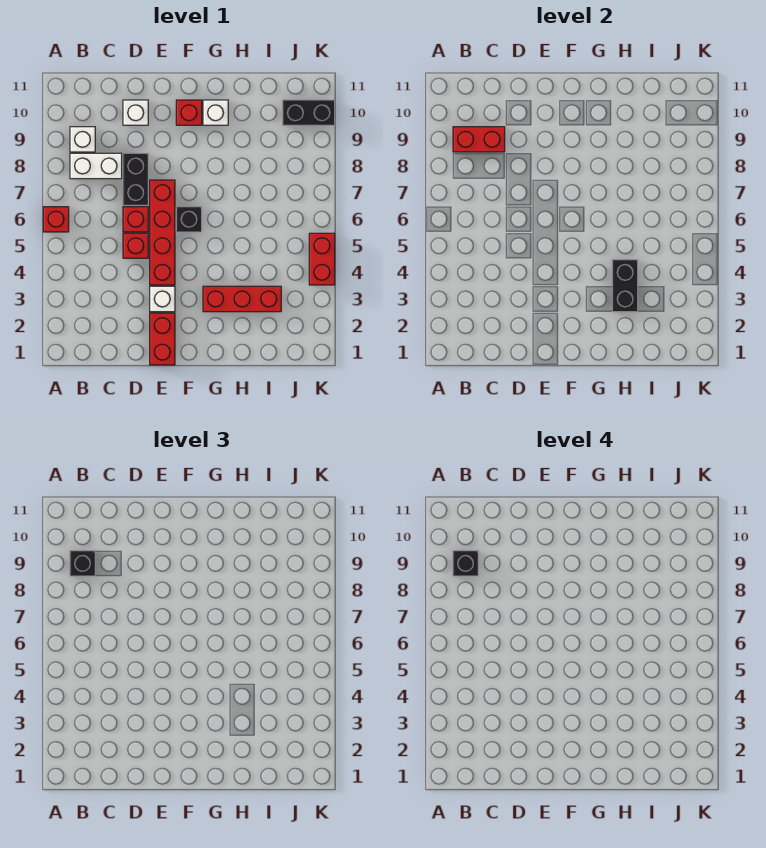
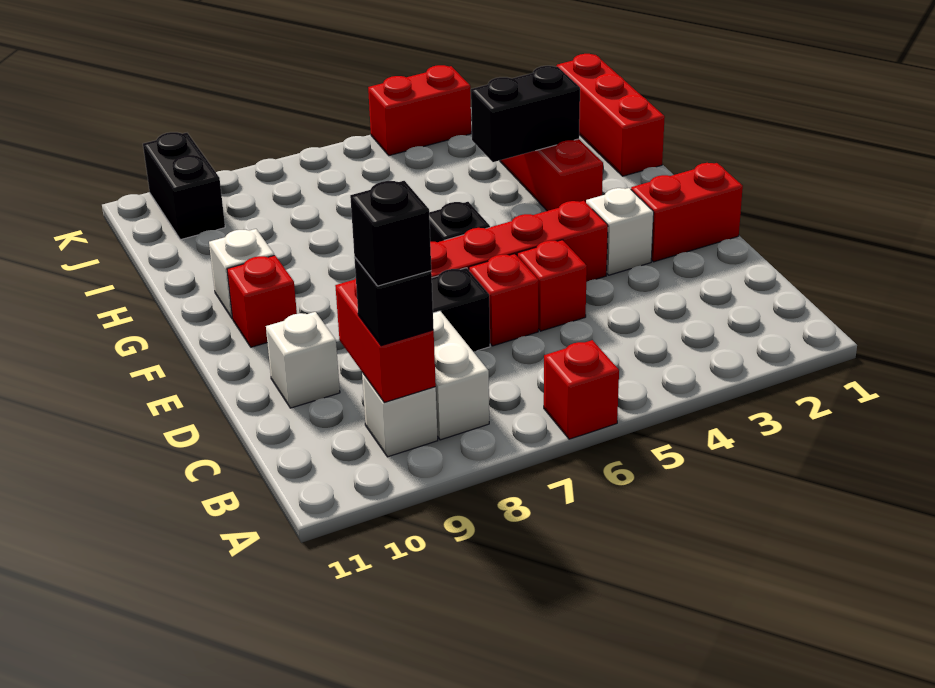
none -> red 1x3 brick [557,54,665,176]

